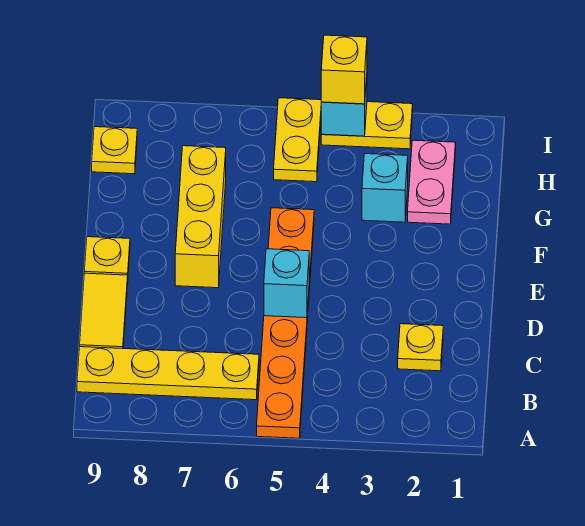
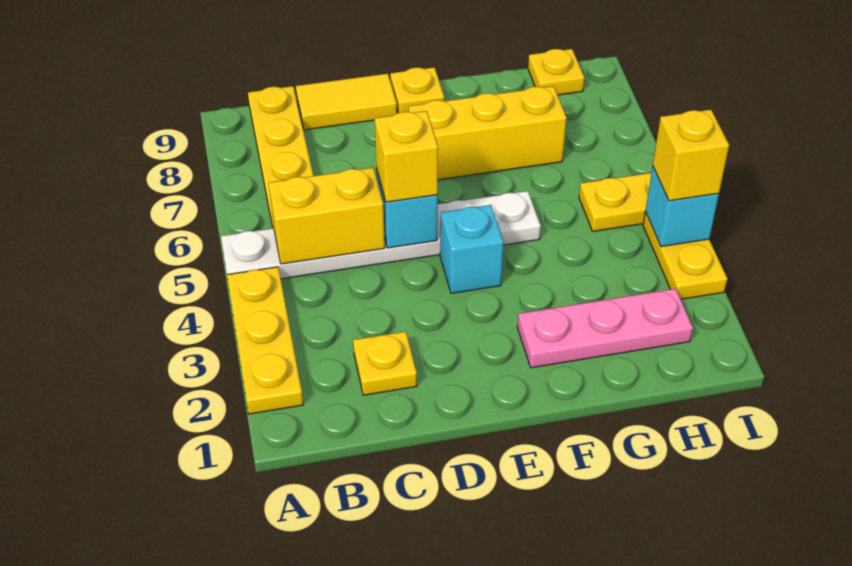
none -> yellow 1x3 plate [227,267,303,414]
orange 1x6 plate [257,208,314,438] -> white 1x6 plate [221,191,541,279]
none -> yellow 1x2 brick [269,168,385,264]
none -> yellow 1x1 brick [375,111,438,202]
pink 1x2 plate [408,140,456,224] -> pink 1x3 plate [517,289,693,368]
cyan 1x1 brick [362,154,408,222] -> cyan 1x1 brick moved to [440,205,504,293]

